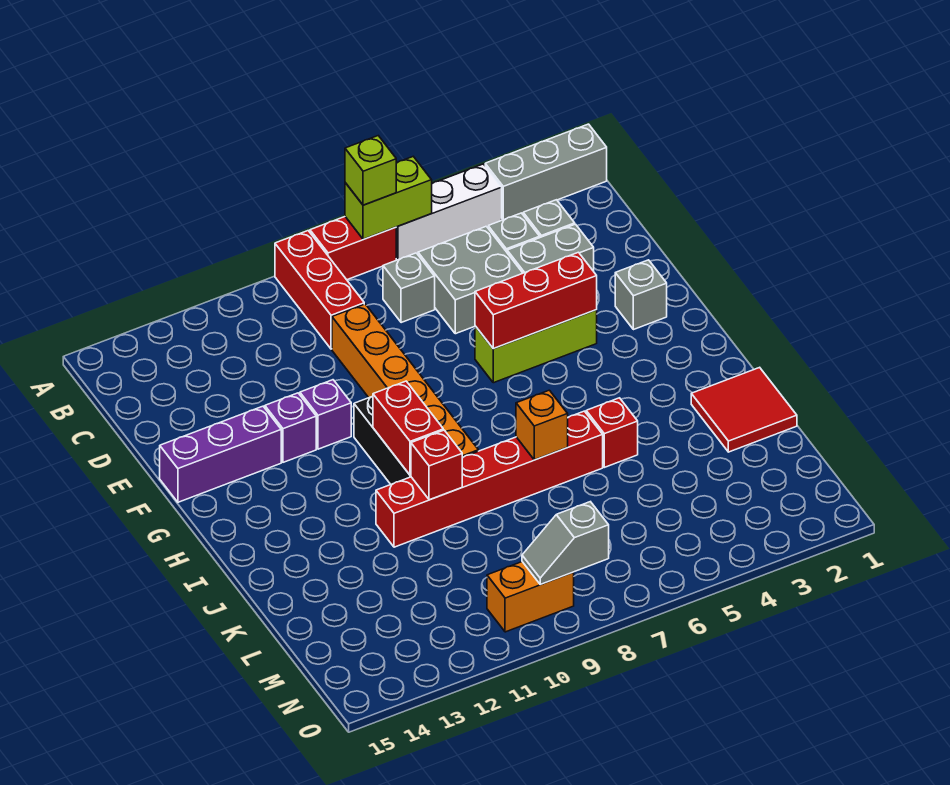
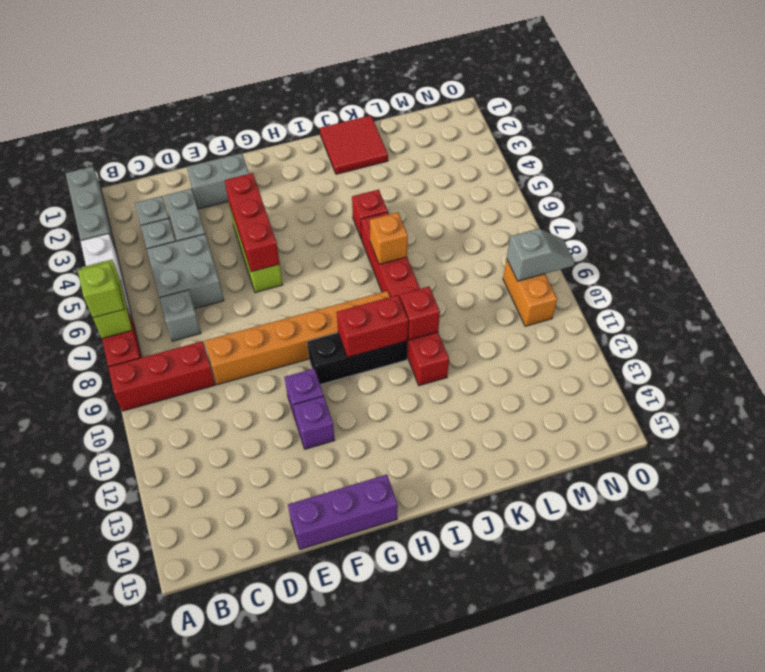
grey 1x1 brick [615,260,667,330] -> grey 1x2 brick [187,153,249,209]
purple 1x3 brick [160,406,281,502] -> purple 1x3 brick turned to [288,475,398,549]
grey 1x2 slope [522,502,609,585] -> grey 1x2 slope turned to [507,229,575,281]

